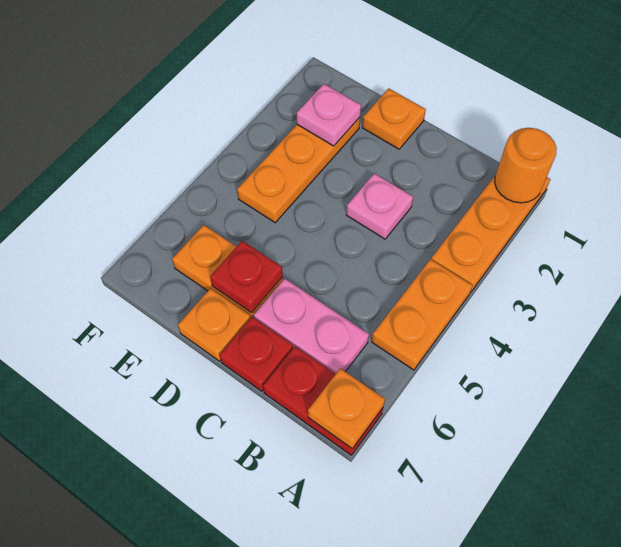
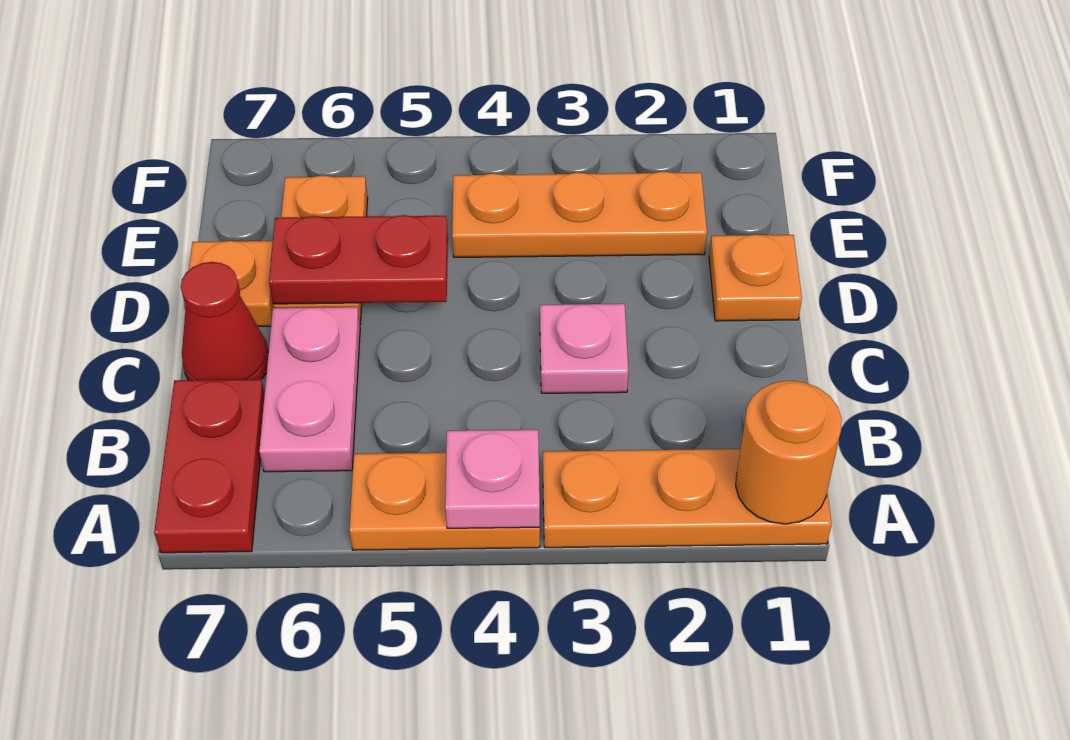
orange 1x1 plate [308,368,385,449] -> none
red 1x1 plate [220,317,293,391] -> red 1x1 cone [181,262,268,380]
red 1x1 plate [210,241,283,313] -> red 1x2 plate [269,215,448,304]
pink 1x1 plate [297,84,361,146] -> pink 1x1 plate moved to [445,430,540,528]

